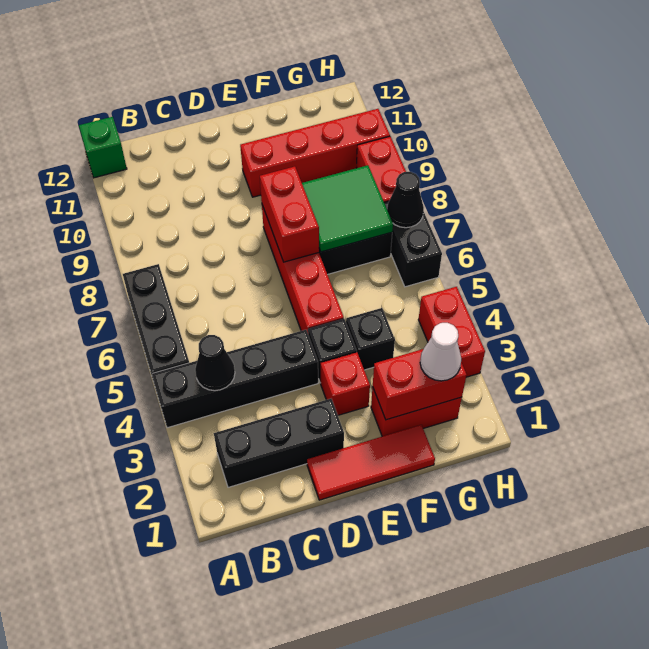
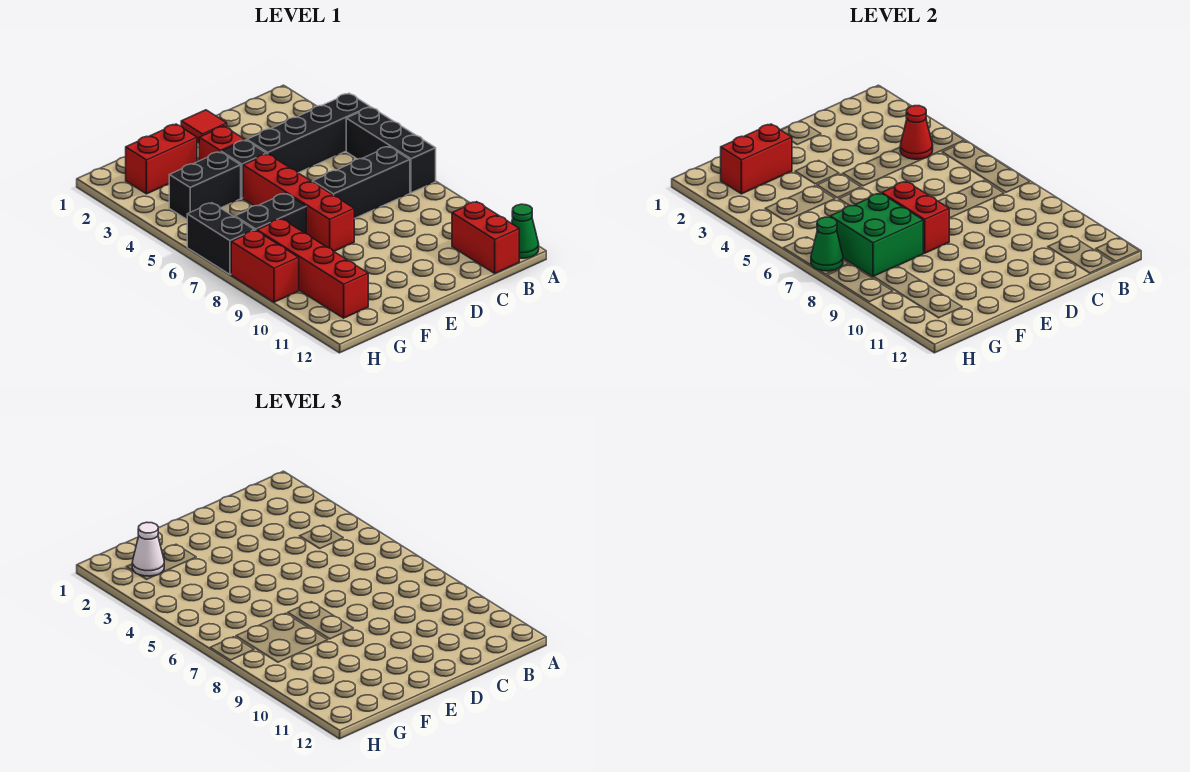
green 1x1 brick [79,117,127,178] -> green 1x1 cone [511,204,539,258]
black 1x3 brick [214,399,344,487] -> black 1x3 brick moved to [313,147,410,219]
black 1x1 cone [195,335,235,391] -> red 1x1 cone [900,106,933,159]
red 1x3 tile [307,425,435,500] -> red 1x1 tile [181,110,227,143]
red 1x4 brick [240,109,390,197] -> red 1x4 brick turned to [257,219,368,318]
black 1x1 brick [346,308,395,370] -> black 1x2 brick [169,152,241,219]
green 2x2 tile [302,165,393,252] -> green 2x2 brick [830,193,923,277]
red 1x2 brick [418,287,485,377] -> red 1x2 brick moved to [452,202,519,273]
black 1x1 cone [387,172,424,228] -> green 1x1 cone [811,217,843,271]

